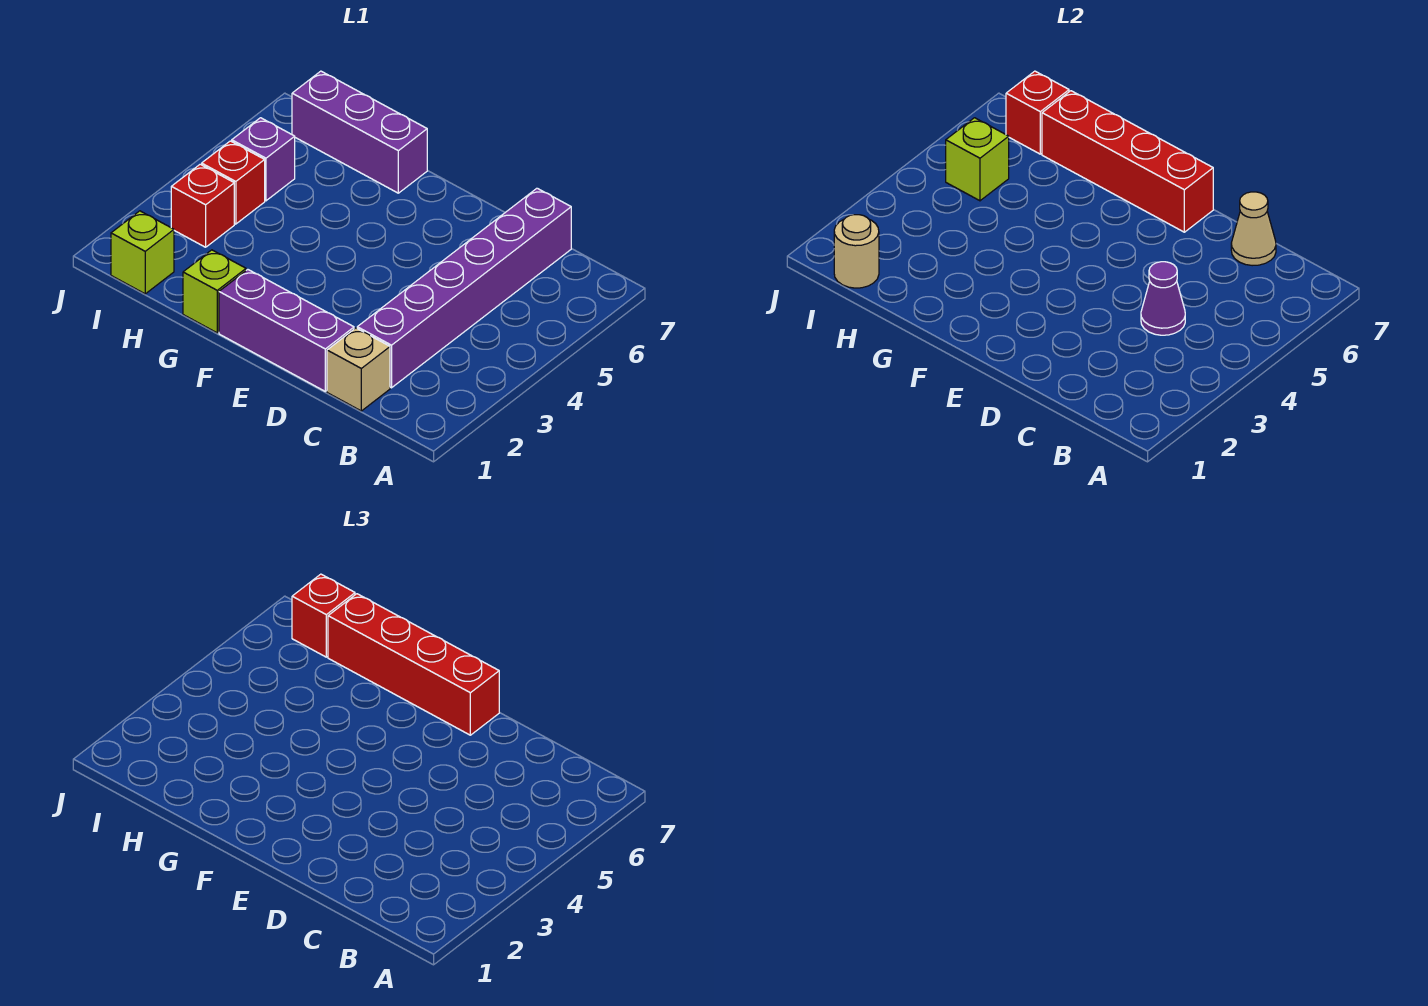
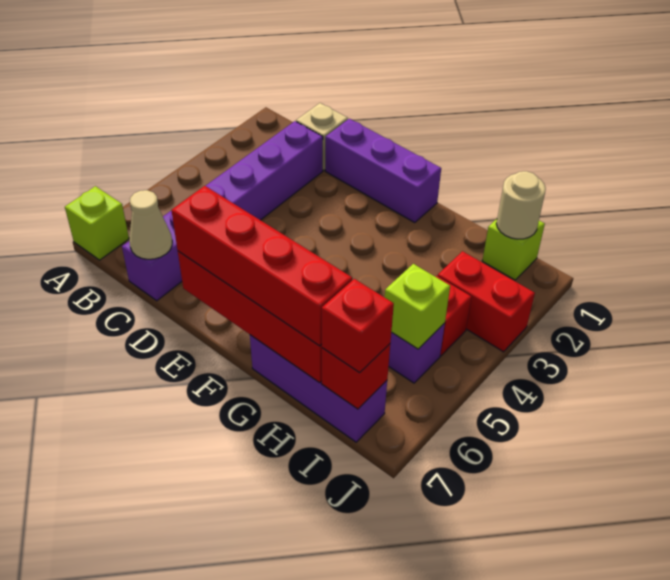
purple 1x1 cone [1141,262,1185,335] -> none
lime 1x1 brick [183,250,246,333] -> lime 1x1 brick moved to [65,186,129,260]
red 1x1 brick [171,164,234,247] -> red 1x2 brick [438,251,535,352]

